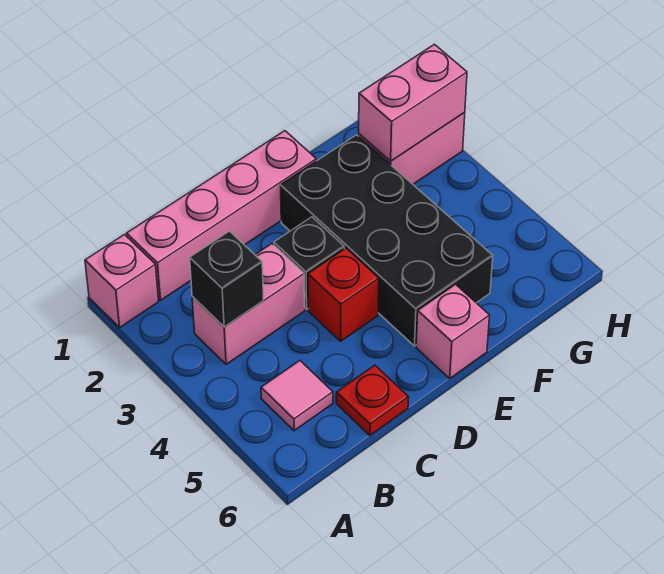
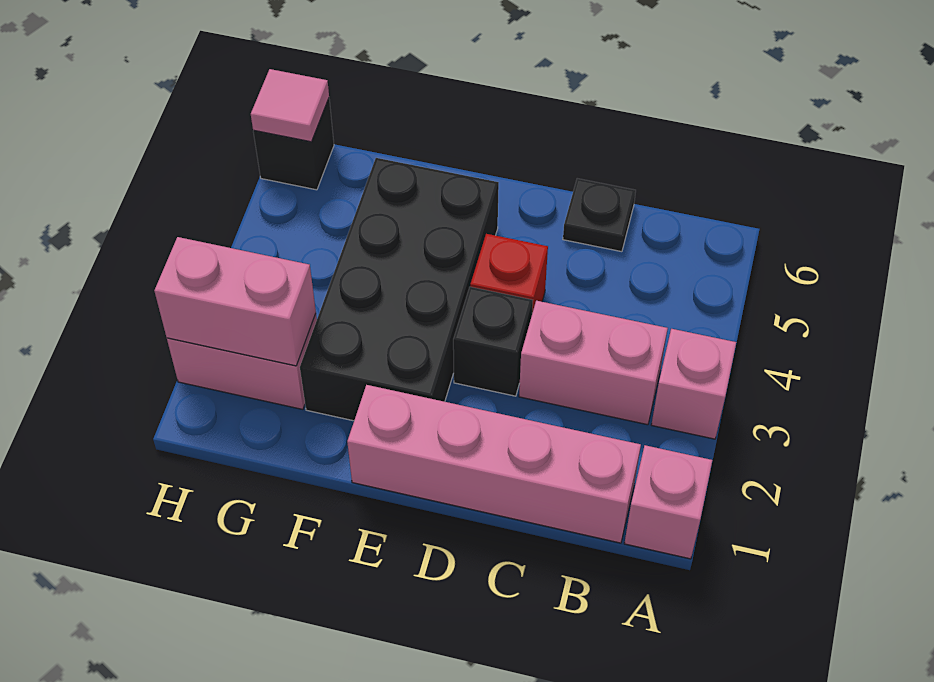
black 1x1 brick [190,231,264,327] -> black 1x1 brick moved to [253,99,334,190]
pink 1x1 tile [261,361,333,431] -> pink 1x1 tile moved to [251,69,329,142]
red 1x1 plate [336,365,408,435] -> black 1x1 plate [563,178,636,252]
pink 1x1 brick [416,284,490,378] -> pink 1x1 brick moved to [651,329,736,439]

